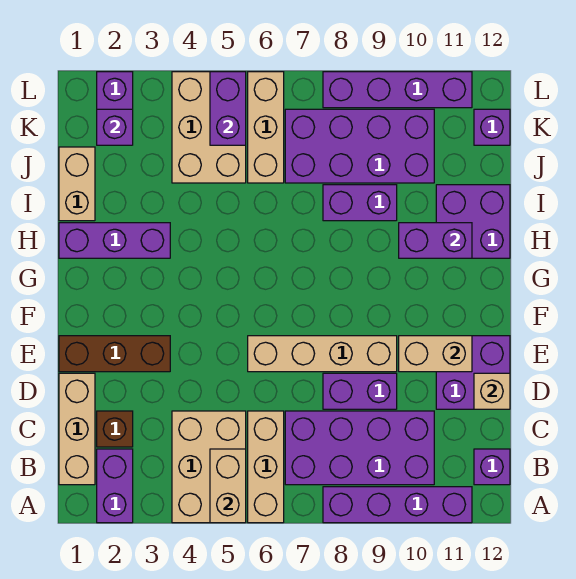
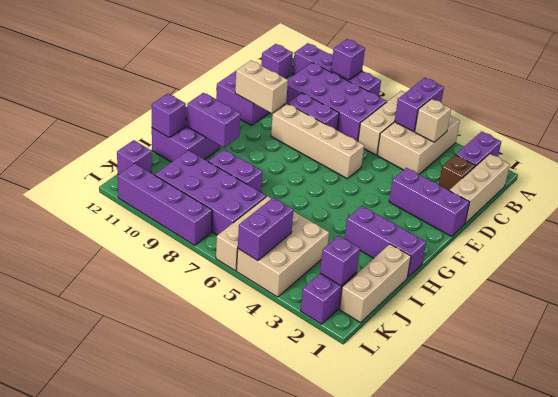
tan 1x2 brick [210,449,246,523] -> purple 1x2 brick [395,78,444,132]
none -> purple 1x1 brick [331,39,365,80]
tan 1x1 brick [474,373,510,409] -> tan 1x1 brick moved to [415,99,451,142]
brown 1x3 brick [59,336,170,372] -> purple 1x3 brick [389,168,469,236]
tan 1x2 brick [59,147,95,221] -> tan 1x3 brick [339,244,411,323]
none -> purple 1x1 brick [152,94,186,138]

